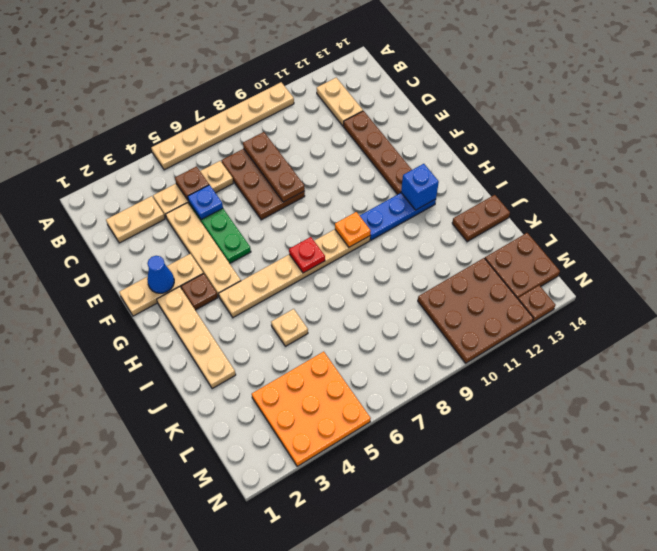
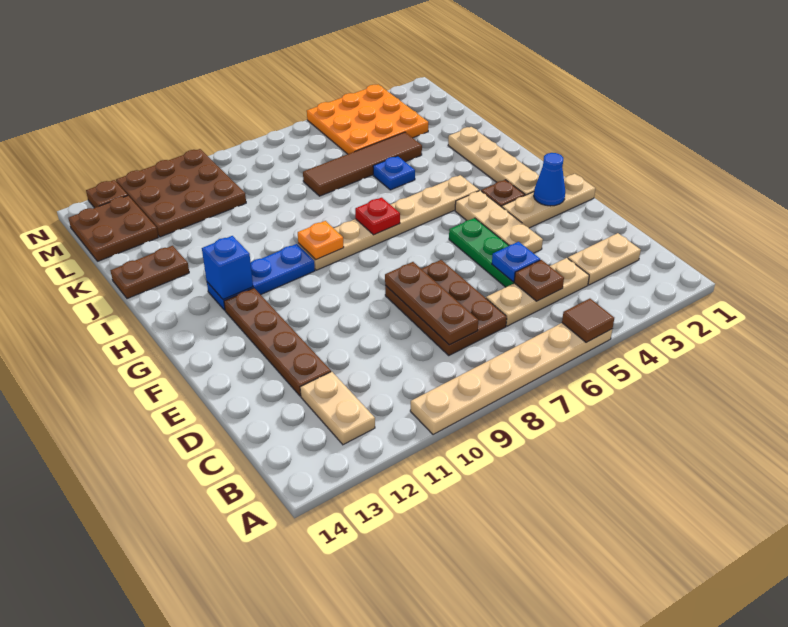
none -> brown 1x1 tile [562,299,614,342]
tan 1x4 plate [166,203,241,296] -> tan 1x3 plate [455,191,543,253]
tan 1x1 plate [271,309,308,346] -> blue 1x1 plate [373,156,415,190]
none -> brown 1x4 tile [303,132,422,196]

